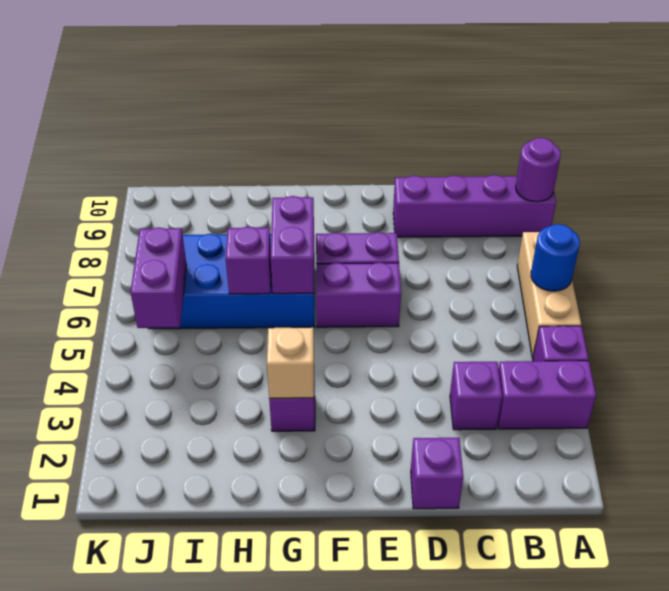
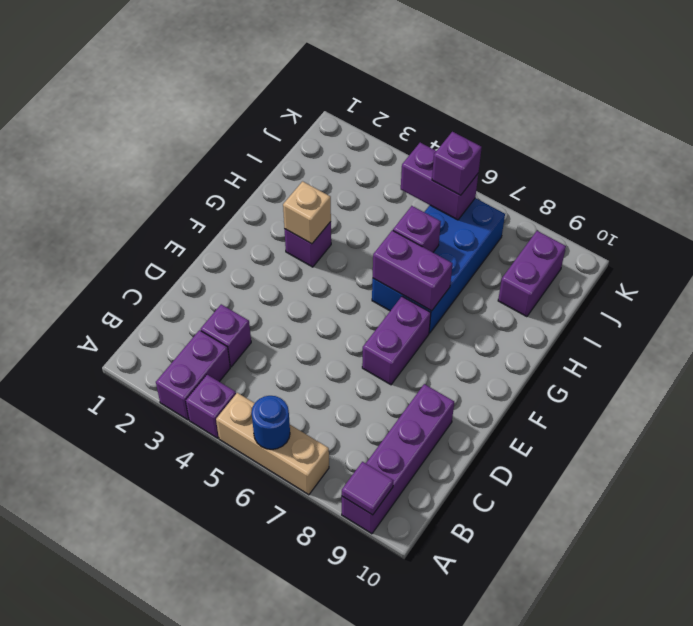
purple 1x1 round brick [516,138,561,202] -> purple 1x1 tile [342,462,393,515]
purple 1x1 brick [411,438,463,509] -> purple 1x1 brick moved to [432,132,482,195]
purple 1x2 brick [316,262,401,327] -> purple 1x2 brick moved to [498,231,566,317]

